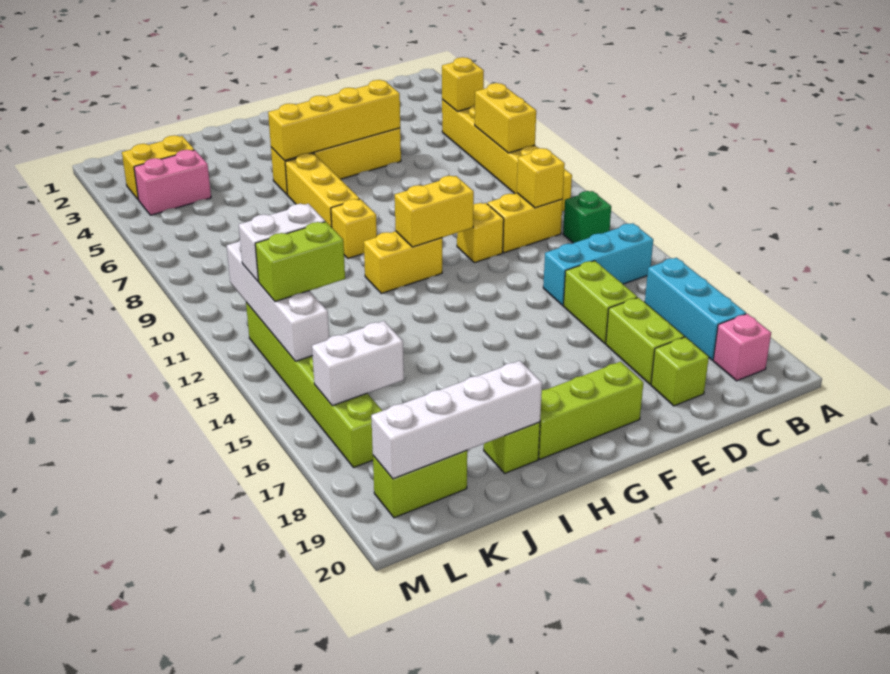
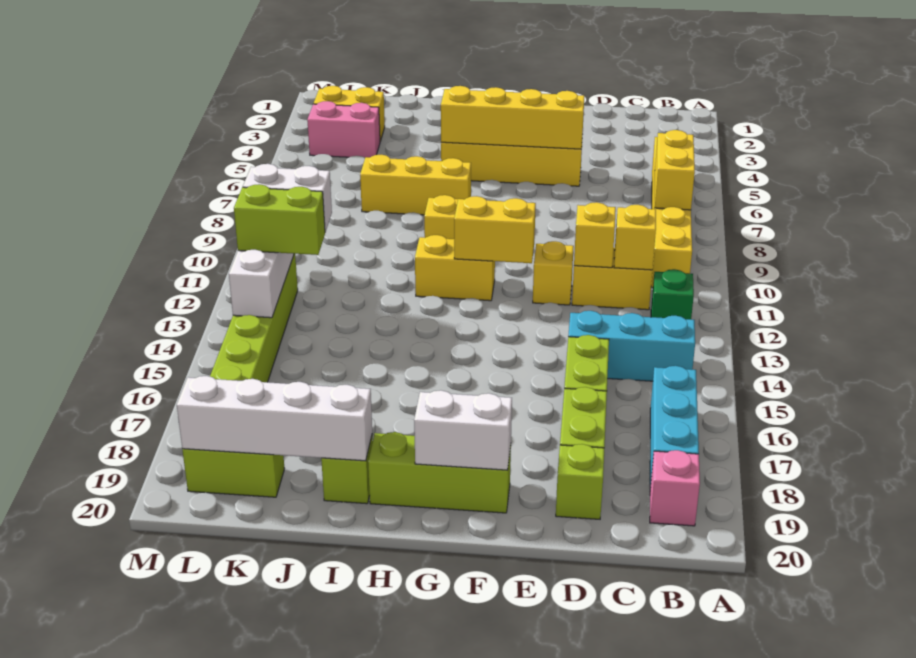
yellow 1x1 brick [442,57,484,111] -> yellow 1x1 brick moved to [574,202,616,268]
yellow 1x3 brick [285,153,360,227] -> yellow 1x3 brick turned to [360,155,471,215]
white 1x2 brick [312,321,404,406] -> white 1x2 brick moved to [414,390,512,470]

